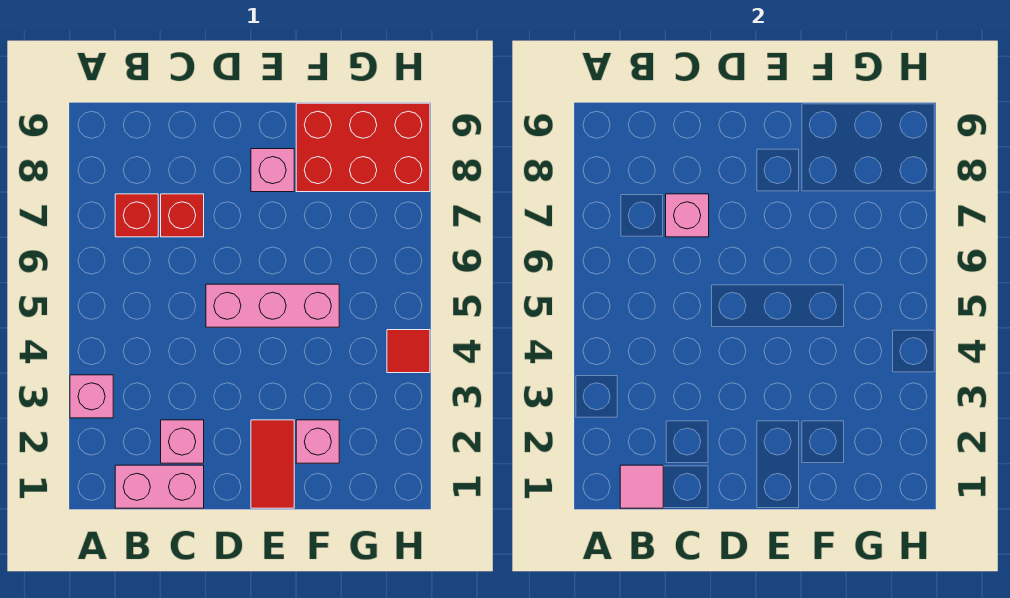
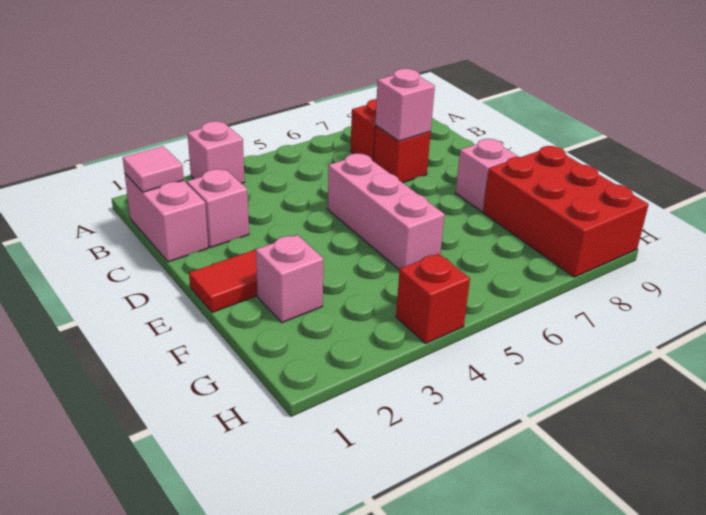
red 1x1 tile [387,330,430,373] -> red 1x1 brick [396,254,470,343]

